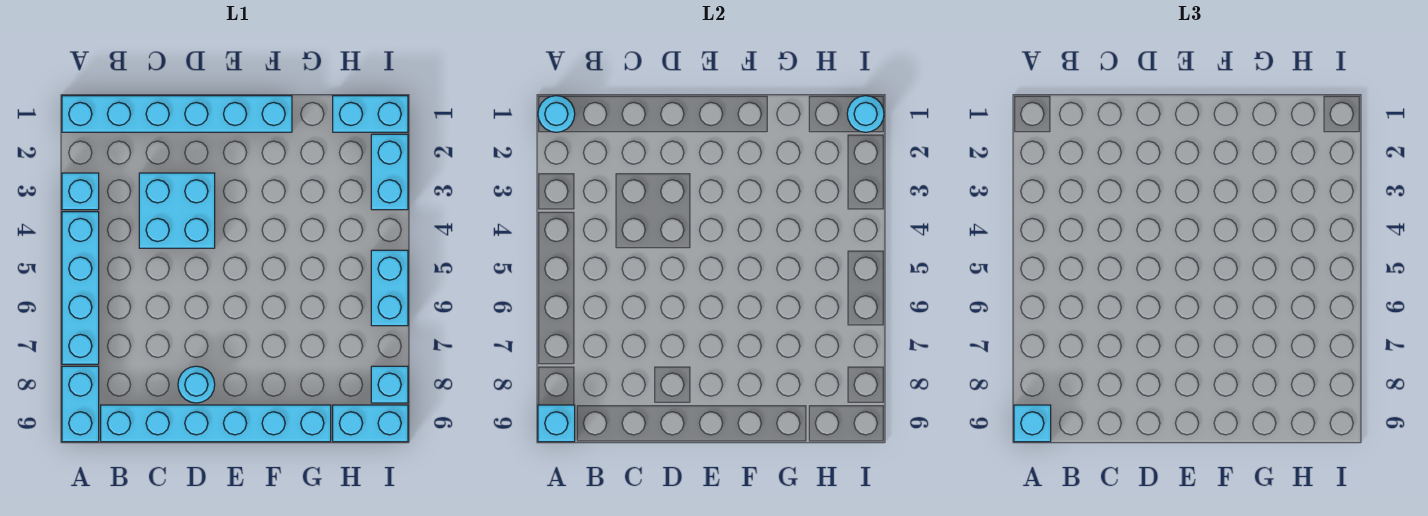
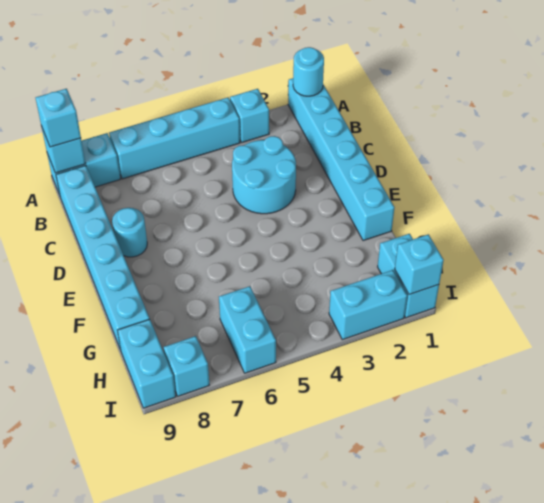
cyan 2x2 brick [139,173,215,248] -> cyan 2x2 round brick [232,136,296,214]
cyan 1x1 round brick [847,96,884,132] -> cyan 1x1 brick [395,234,444,295]
cyan 1x2 brick [371,250,408,326] -> cyan 1x2 brick turned to [219,286,276,373]

